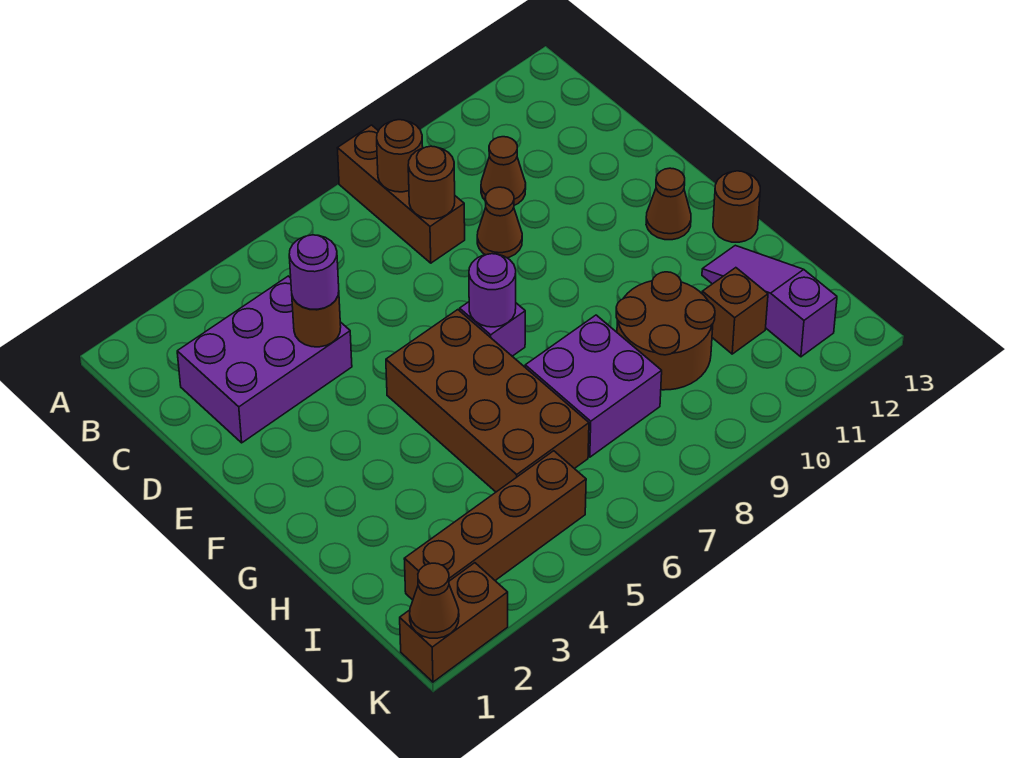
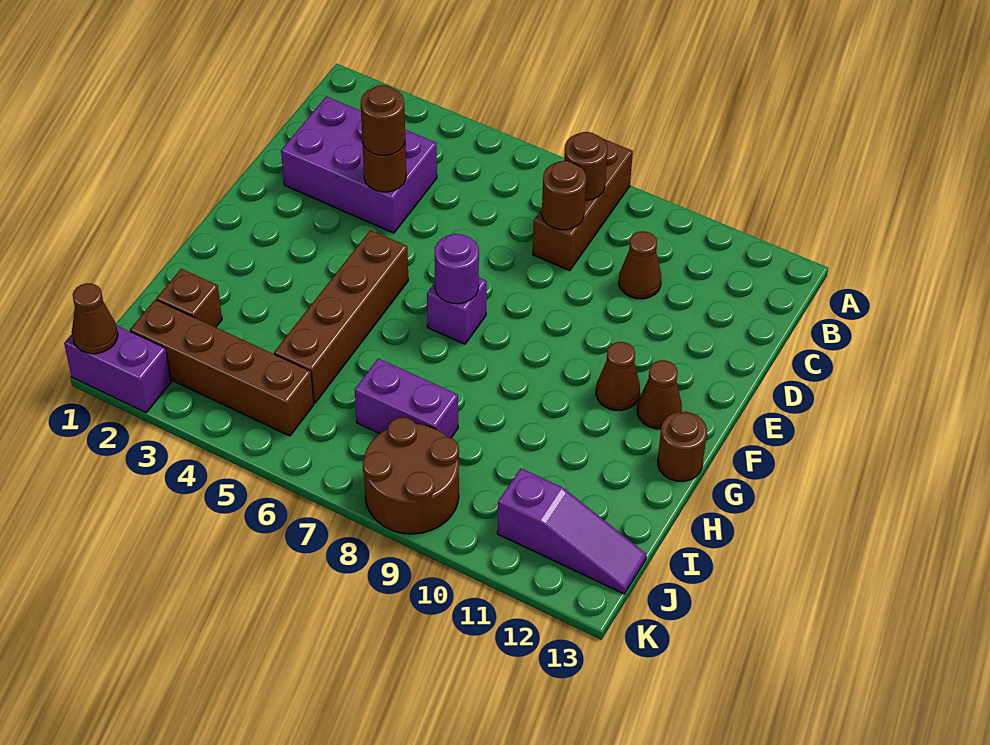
purple 1x1 round brick [289,235,339,309] -> brown 1x1 round brick [361,85,405,155]
brown 1x1 cone [477,187,522,258] -> brown 1x1 cone moved to [596,342,640,411]
brown 2x4 brick [386,310,589,492] -> brown 1x4 brick [274,230,408,403]
purple 2x2 brick [525,315,662,457] -> purple 1x2 brick [355,358,458,438]
brown 2x2 round brick [616,272,715,390] -> brown 2x2 round brick moved to [363,417,459,534]
purple 1x3 slope [702,245,837,357] -> purple 1x3 slope turned to [497,468,646,594]
brown 1x1 brick [702,268,768,354] -> brown 1x1 brick moved to [157,269,222,327]
brown 1x2 brick [400,563,508,682] -> purple 1x2 brick [64,325,171,413]

